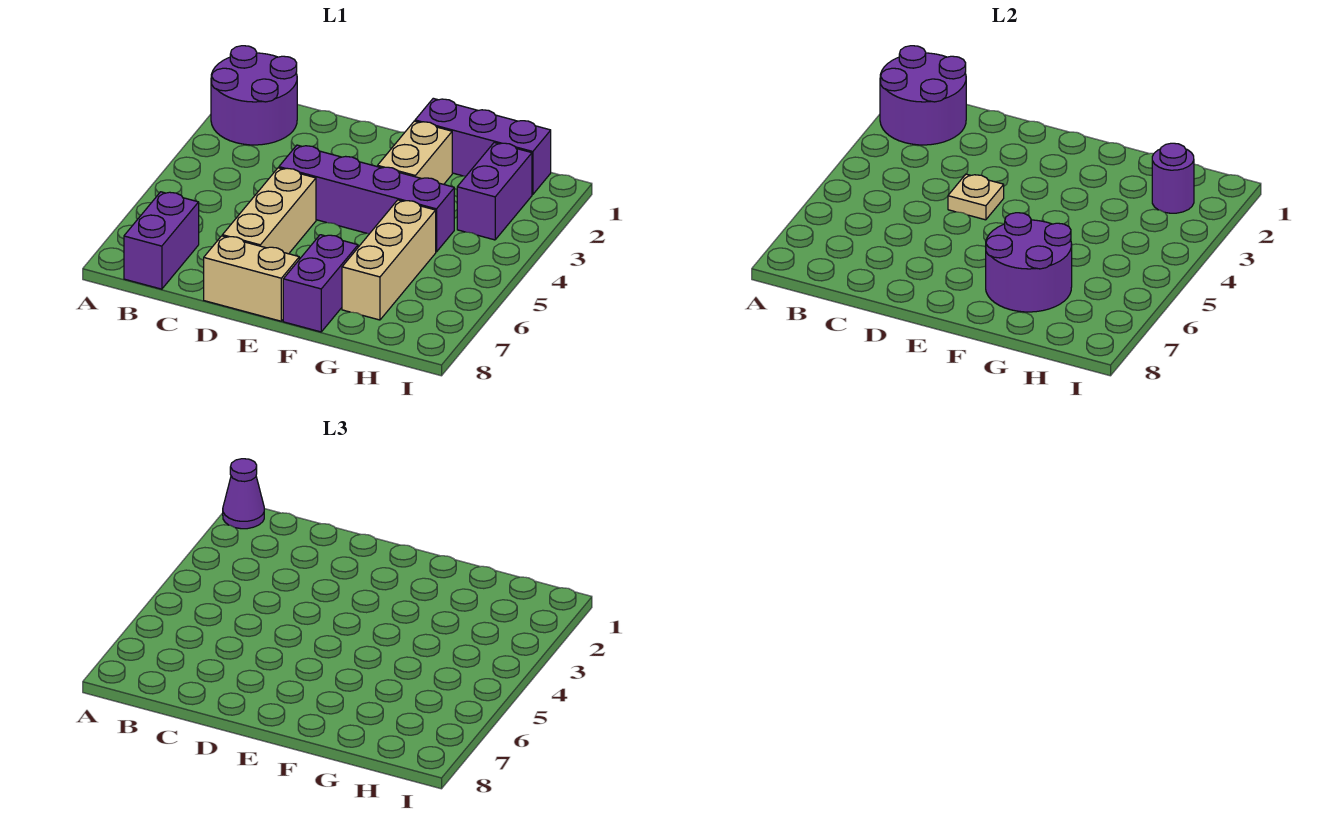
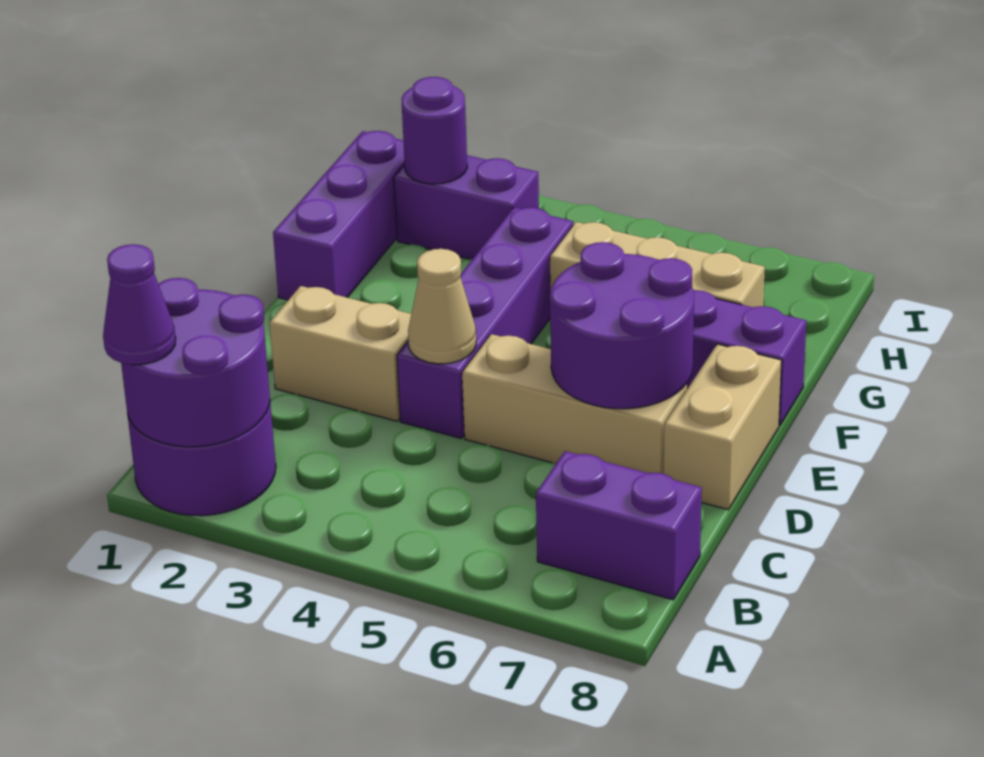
tan 1x1 plate [948,174,1004,220] -> tan 1x1 cone [408,249,476,364]
tan 1x2 brick [378,121,452,184] -> tan 1x2 brick moved to [270,286,411,421]
purple 2x2 round brick [986,213,1072,312] -> purple 2x2 round brick moved to [550,242,694,409]

